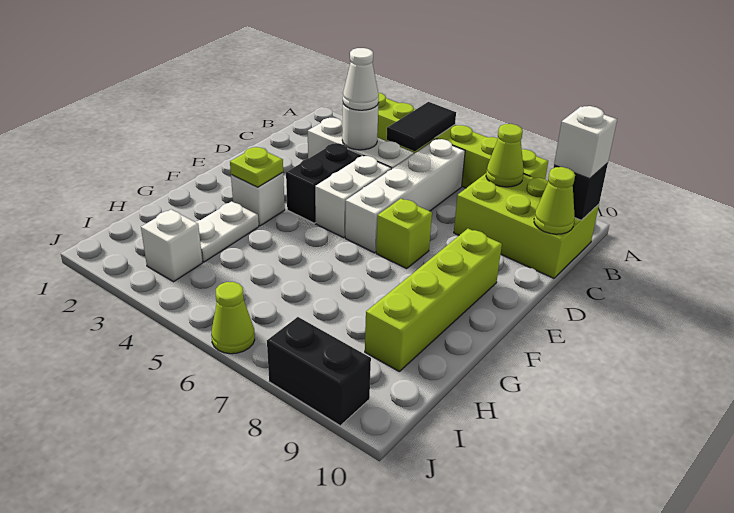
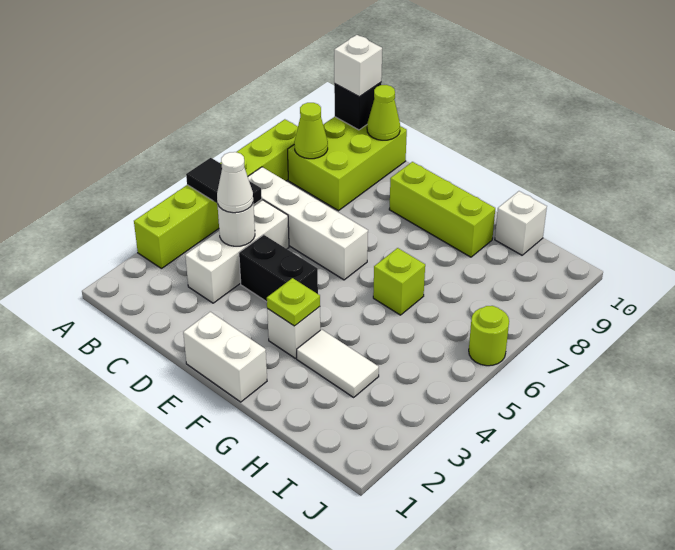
white 1x2 brick [315,156,391,238] -> white 1x2 brick moved to [183,312,267,402]
lime 1x1 brick [376,199,432,269] -> lime 1x1 brick moved to [373,248,425,315]
lime 1x4 brick [365,229,502,371] -> lime 1x3 brick [389,162,495,257]
white 1x2 plate [196,201,259,262] -> white 1x2 tile [297,329,379,397]
white 1x1 brick [141,210,203,282] -> white 1x1 brick moved to [495,191,547,255]
lime 1x1 cone [211,282,255,354] -> lime 1x1 round brick [469,306,509,366]
black 1x2 brick [267,317,371,426] -> none

